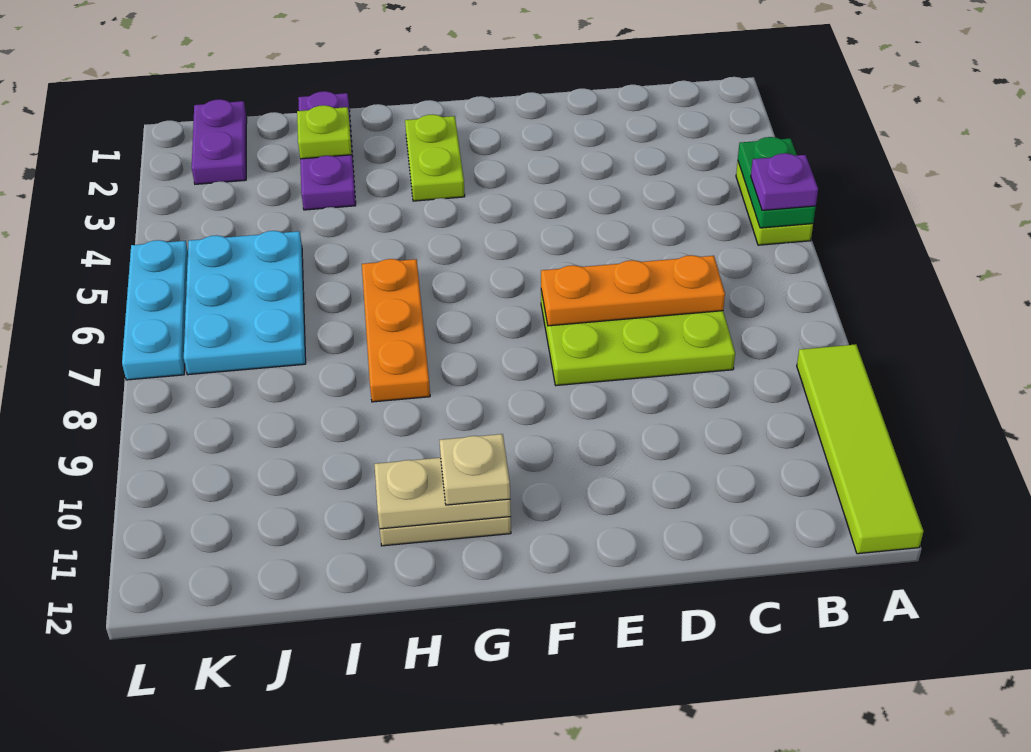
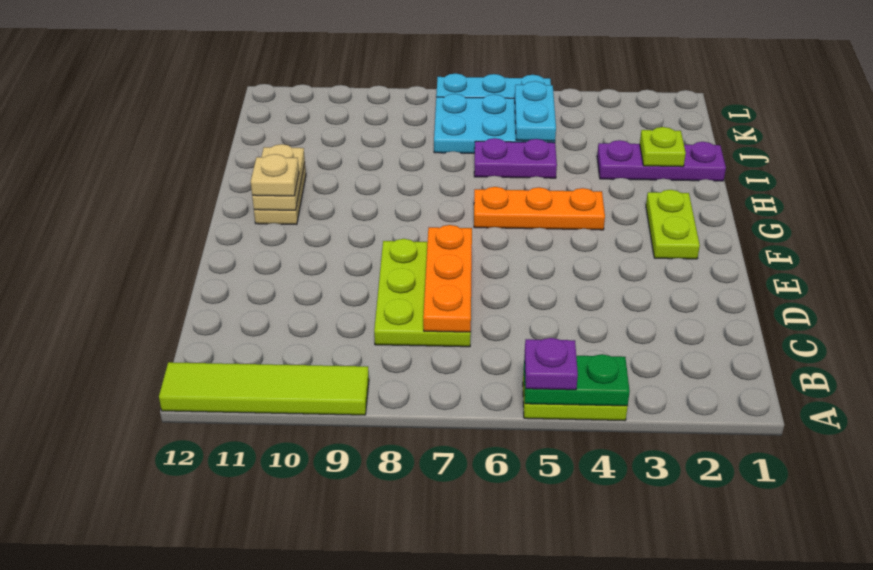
lime 1x2 plate [405,115,465,201] -> lime 1x2 plate turned to [646,190,700,259]
orange 1x3 plate [362,259,430,402] -> orange 1x3 plate moved to [474,187,605,230]
none -> cyan 1x2 plate [515,81,556,141]
purple 1x2 plate [192,99,247,184] -> purple 1x2 plate moved to [474,138,557,178]

